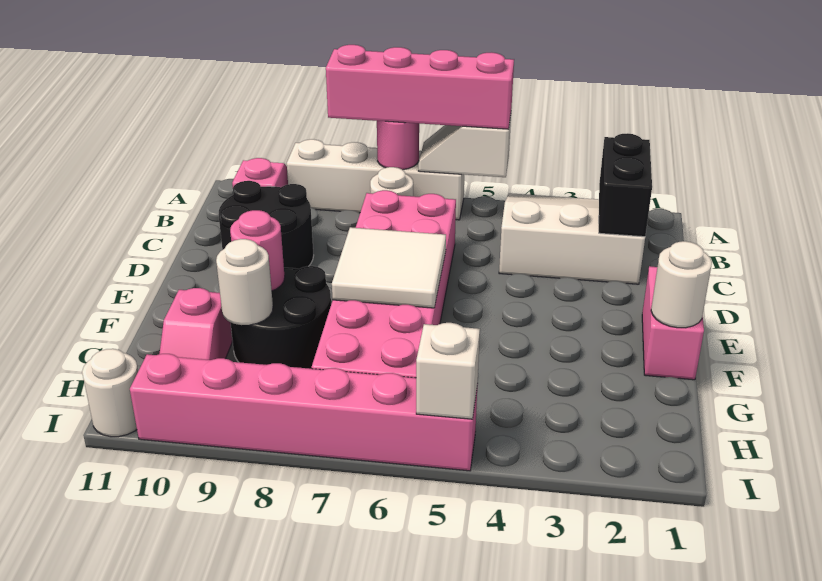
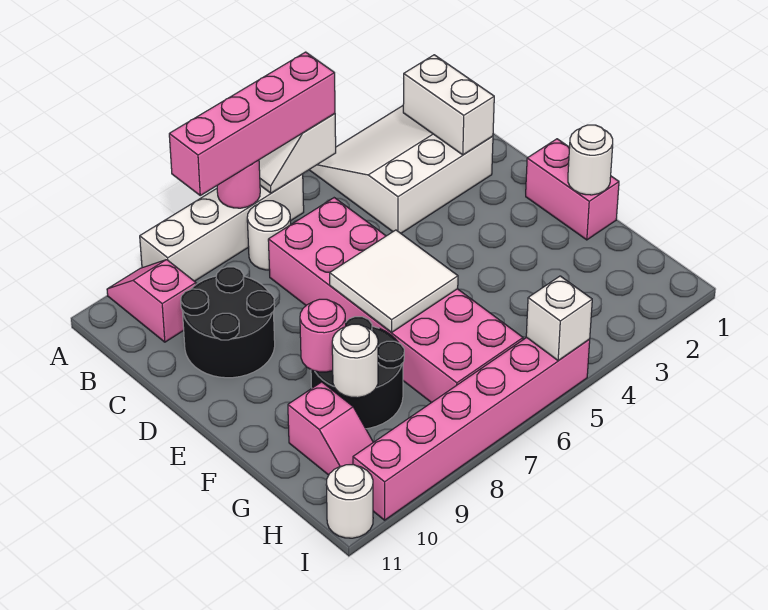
black 1x2 brick [599,133,652,237] -> white 1x2 brick [403,55,494,155]

